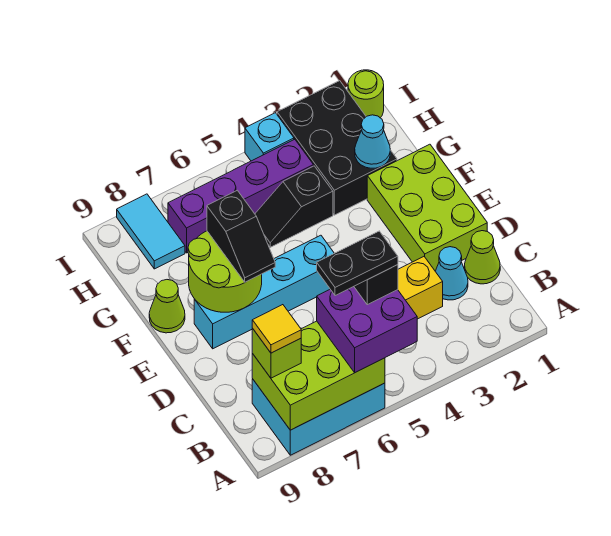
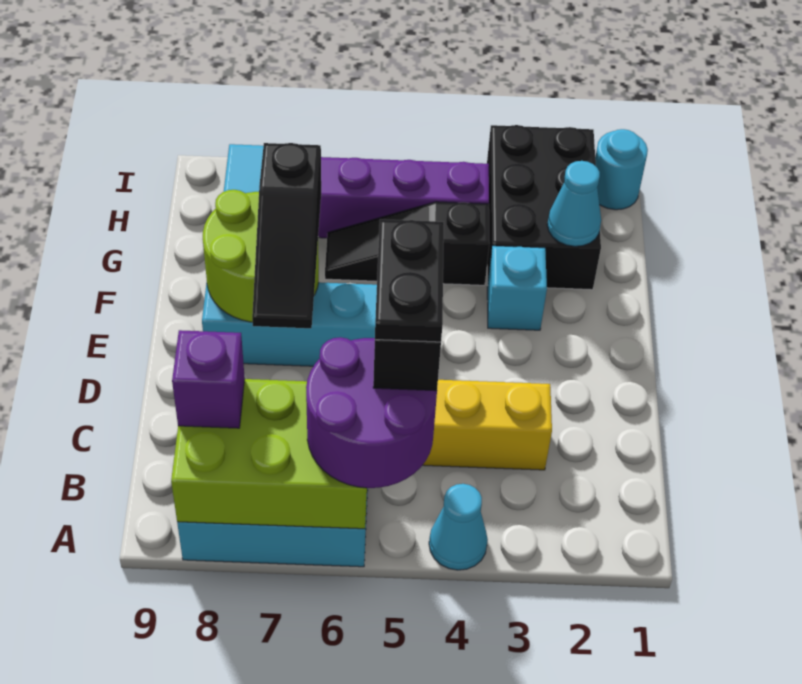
purple 2x2 brick [317,287,417,372] -> purple 2x2 round brick [306,337,437,488]
black 1x2 plate [317,231,398,296] -> black 1x2 plate turned to [375,219,444,342]
lime 1x1 brick [252,328,301,378] -> purple 1x1 brick [172,330,245,428]
yellow 1x1 tile [252,305,301,353] -> none
lime 1x1 cone [465,231,500,284] -> none
cyan 1x1 cone [435,247,468,300] -> cyan 1x1 cone moved to [429,484,488,570]
lime 2x3 brick [367,144,487,271] -> none
black 1x2 slope [207,190,275,282] -> black 1x3 slope [252,143,321,328]
lime 1x1 cone [149,280,185,333] -> none
black 1x2 slope [255,166,333,247] -> black 1x3 slope [325,202,490,285]
lime 1x1 round brick [348,70,384,118] -> cyan 1x1 round brick [595,129,648,210]
cyan 1x1 brick [245,113,294,161] -> cyan 1x1 brick moved to [487,246,547,330]

